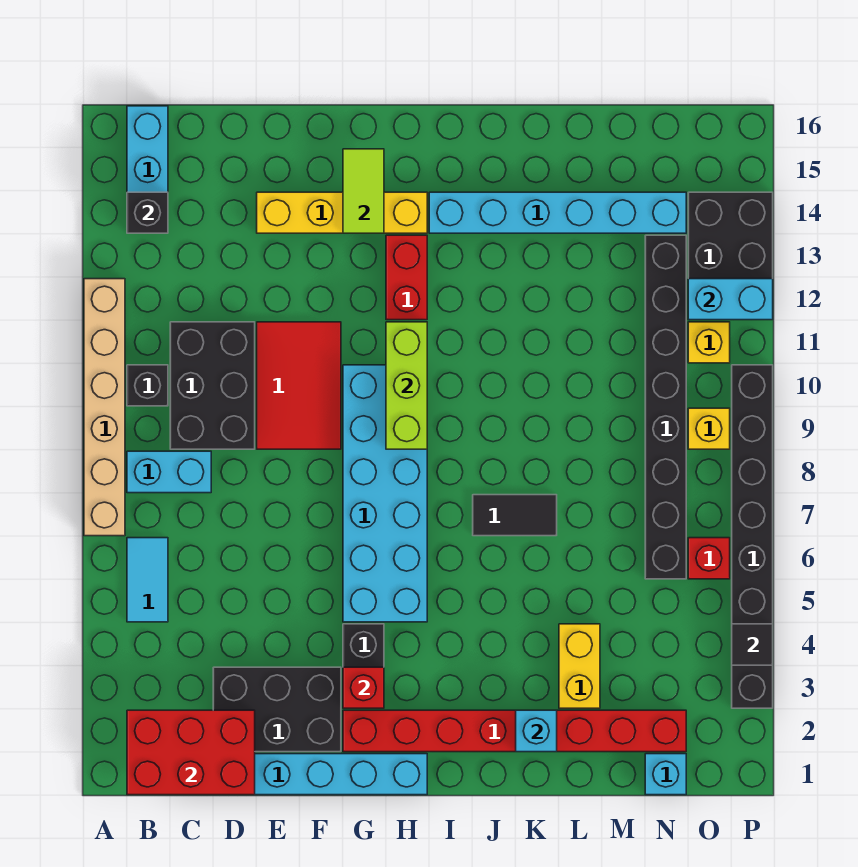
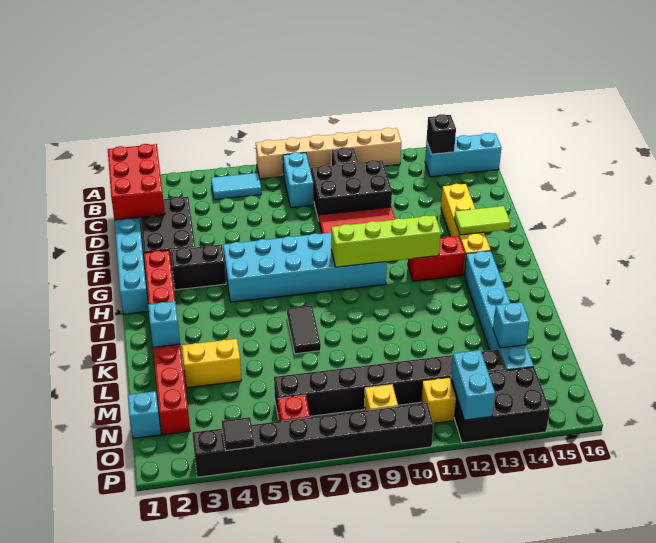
red 1x1 brick [343,667,384,708] -> none
lime 1x3 brick [386,322,427,449] -> lime 1x4 brick [331,215,441,267]
none -> cyan 1x1 brick [493,302,530,348]

